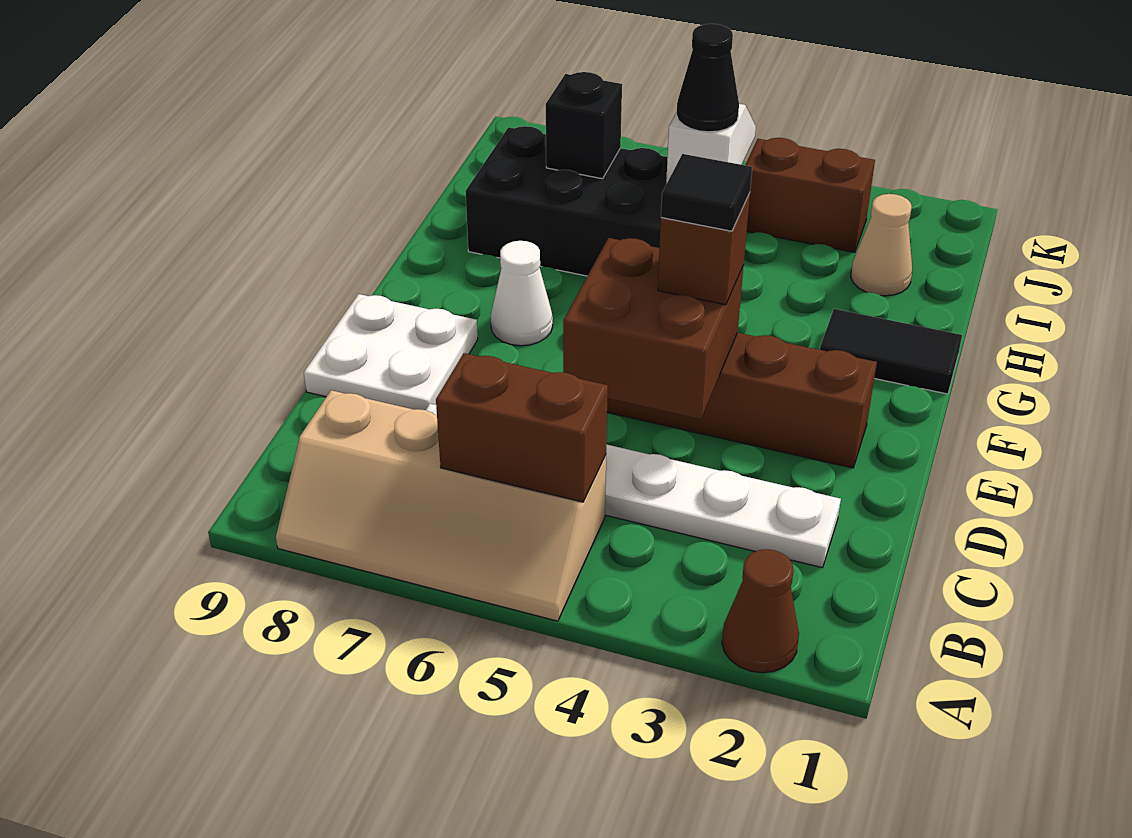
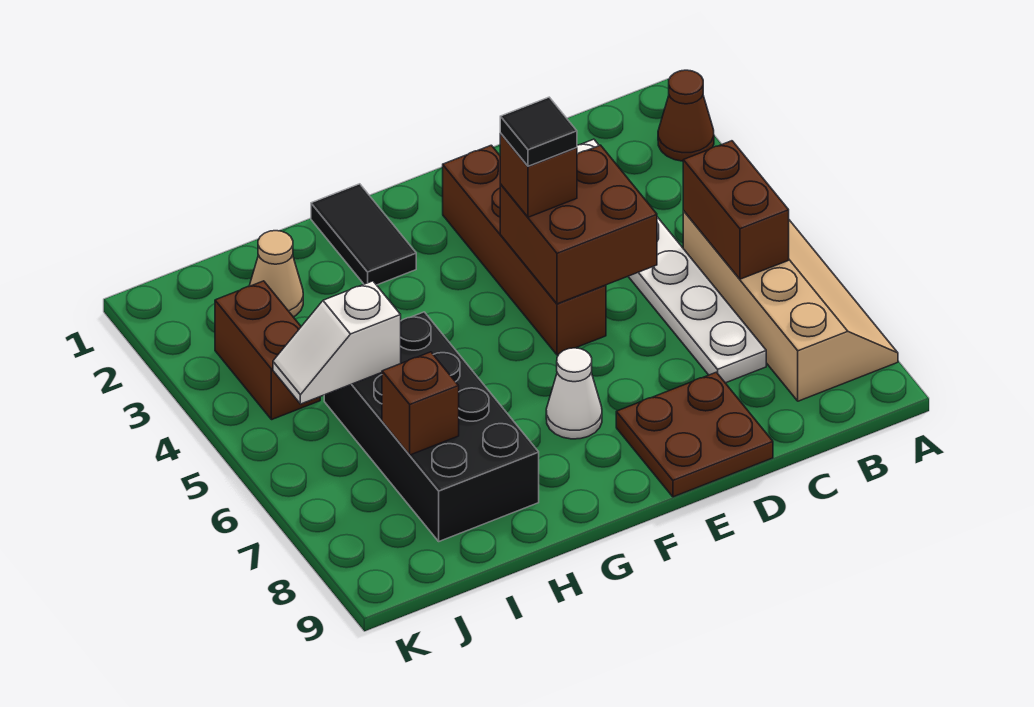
white 2x2 plate [304,294,478,410] -> brown 2x2 plate [616,372,773,497]
black 1x1 cone [676,24,739,132] -> none
black 1x1 brick [546,72,622,179] -> brown 1x1 brick [382,352,459,455]

